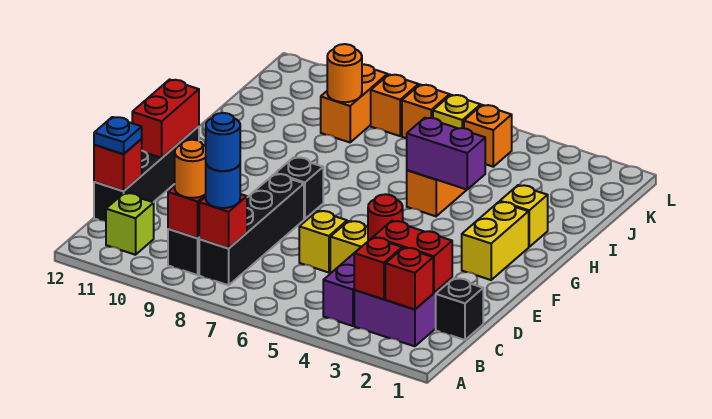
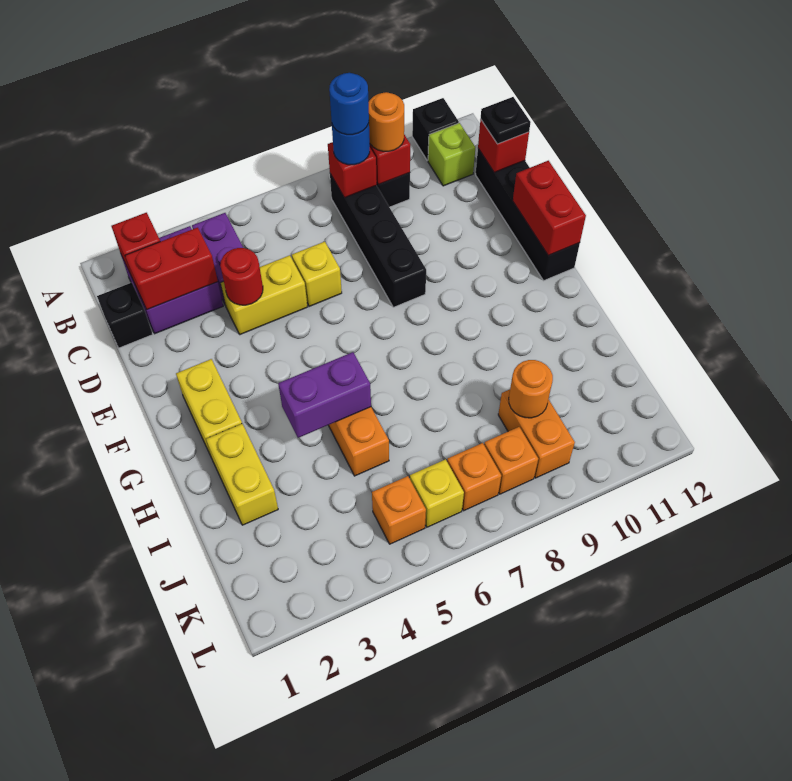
red 1x1 brick [354,237,402,299] -> none
blue 1x1 plate [94,117,142,154] -> black 1x1 plate [481,97,531,144]
black 1x1 brick [275,157,323,219] -> black 1x1 brick moved to [412,98,459,160]
yellow 1x1 brick [500,185,548,247] -> yellow 1x2 brick [206,424,278,525]

